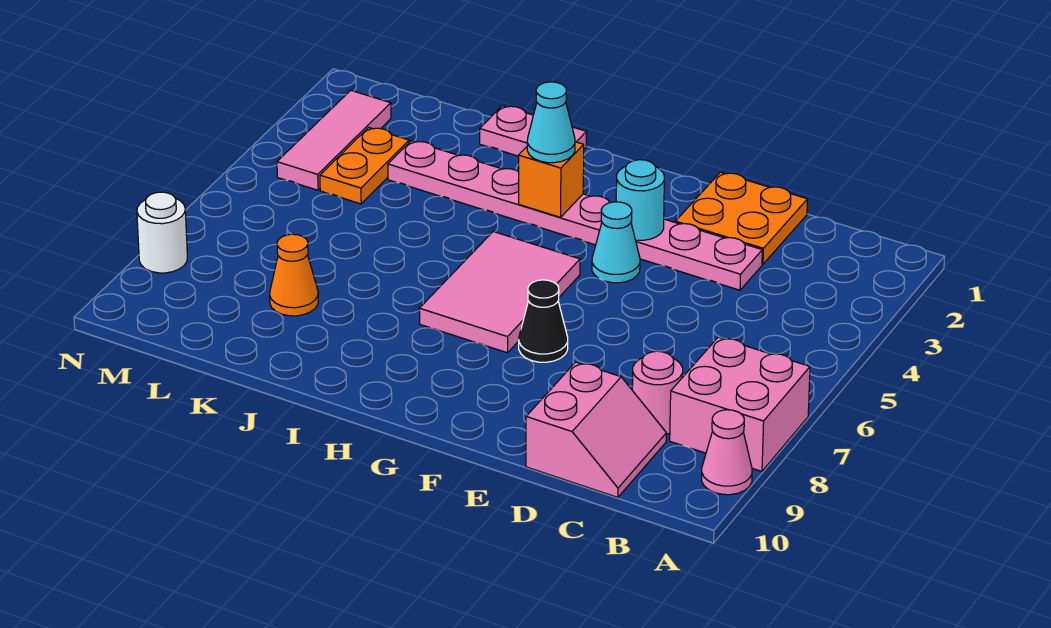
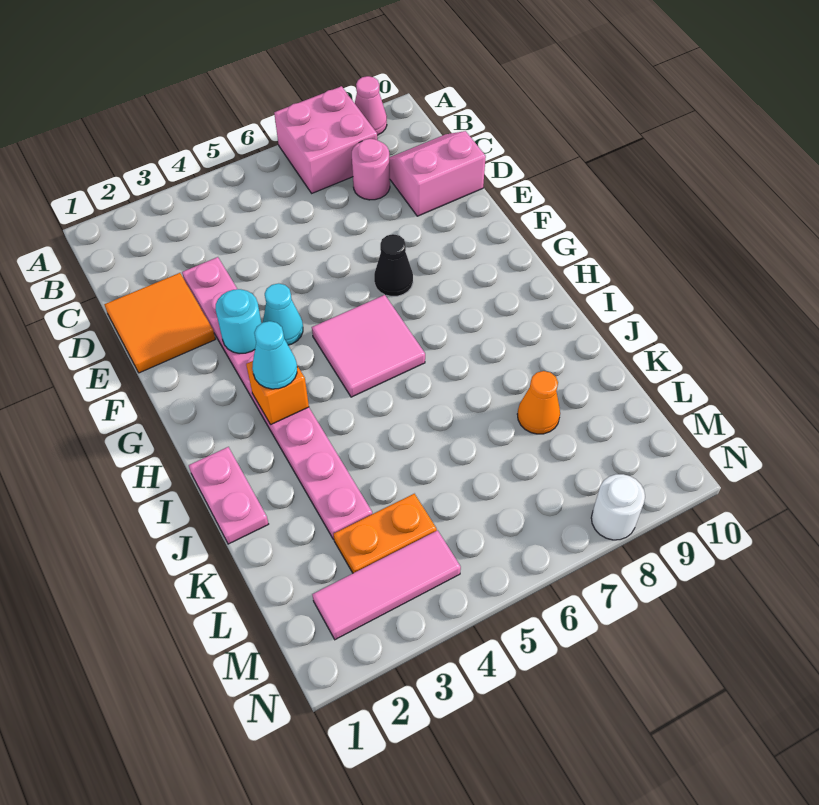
orange 2x2 plate [675,172,808,264] -> orange 2x2 tile [104,273,215,373]
pink 2x3 tile [419,232,580,353] -> pink 2x2 tile [312,295,425,397]

